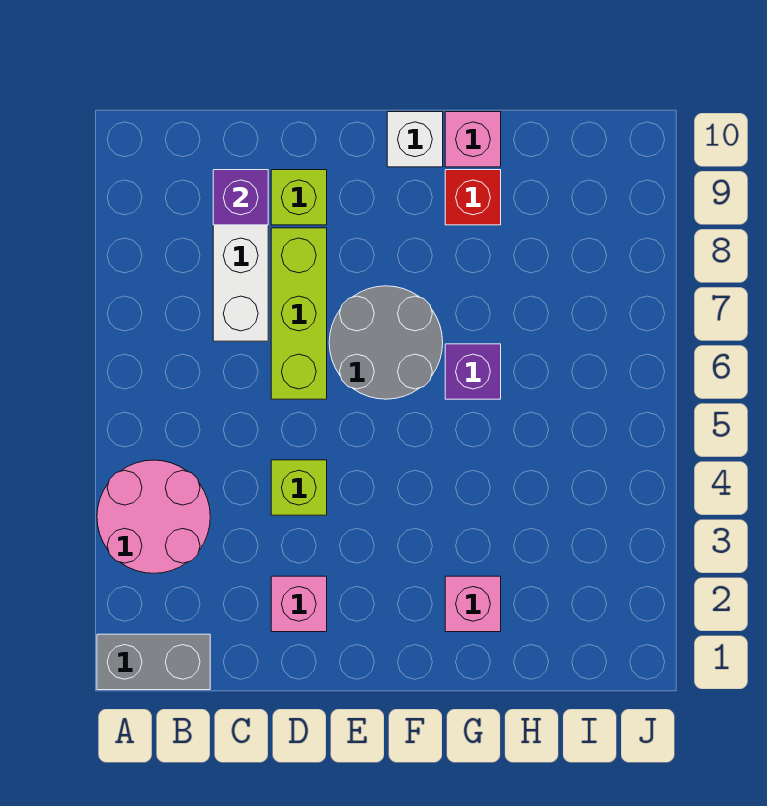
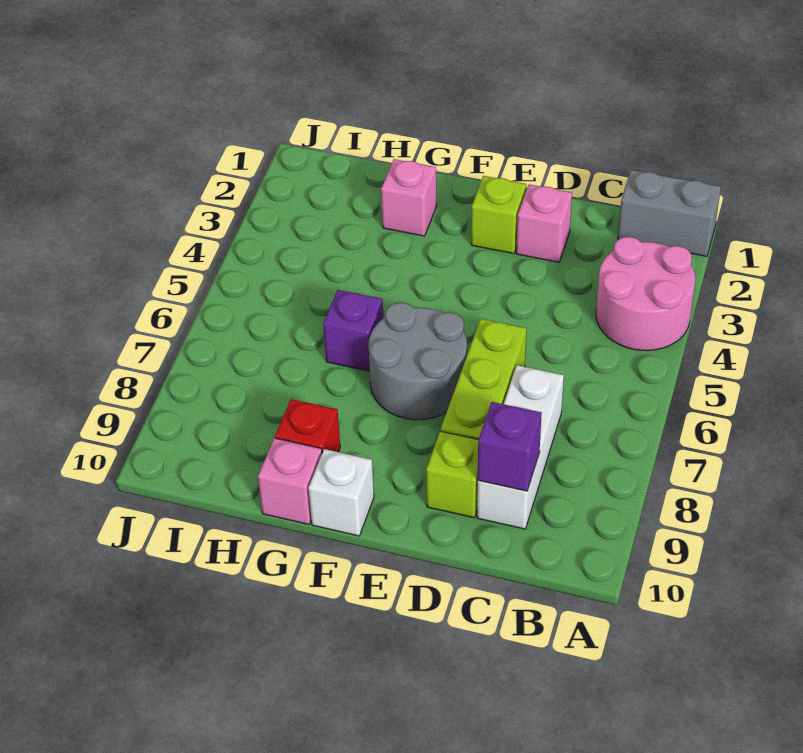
lime 1x1 brick [271,460,327,515] -> lime 1x1 brick moved to [471,176,526,254]

